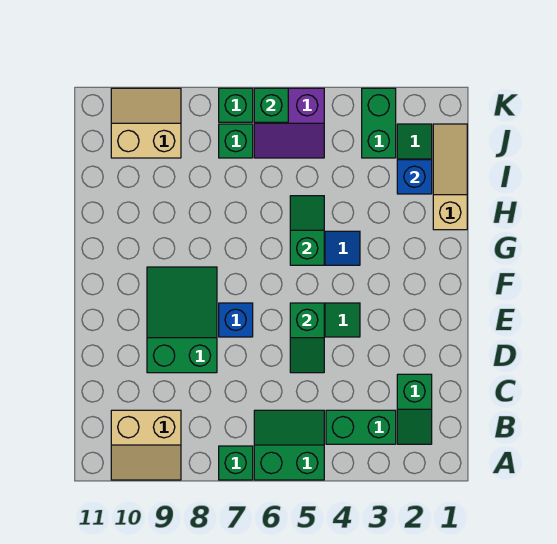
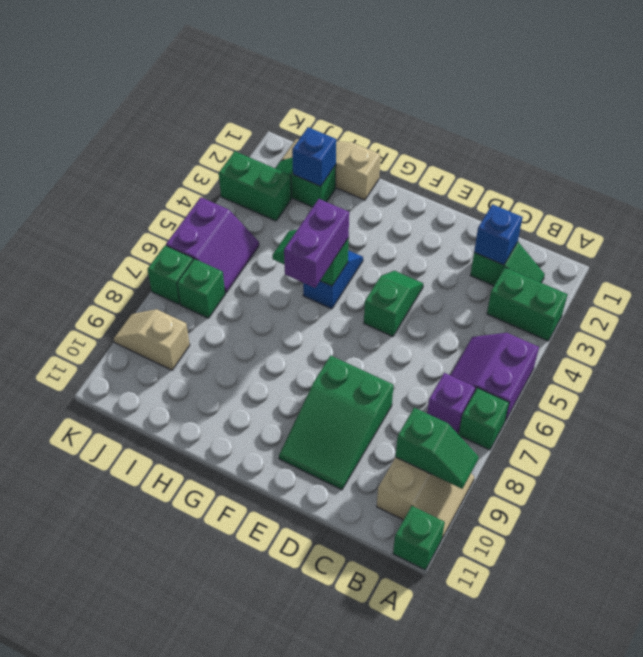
green 2x2 slope [254,410,324,480] -> purple 2x2 slope [451,333,539,421]
green 1x2 brick [326,410,396,444] -> green 1x2 brick turned to [487,267,567,341]
none -> purple 1x1 brick [427,373,476,434]
green 1x2 slope [290,303,324,373] -> green 1x2 slope moved to [396,408,479,489]
green 2x3 slope [147,267,217,373] -> green 2x3 slope turned to [279,356,393,490]
blue 1x1 brick [219,303,253,337] -> blue 1x1 brick moved to [474,204,523,265]
none -> purple 1x2 brick [284,199,349,288]
tan 2x2 slope [111,88,181,158] -> tan 1x2 slope [114,309,190,370]
green 1x1 brick [254,88,288,122] -> green 1x1 brick moved to [393,506,445,570]

